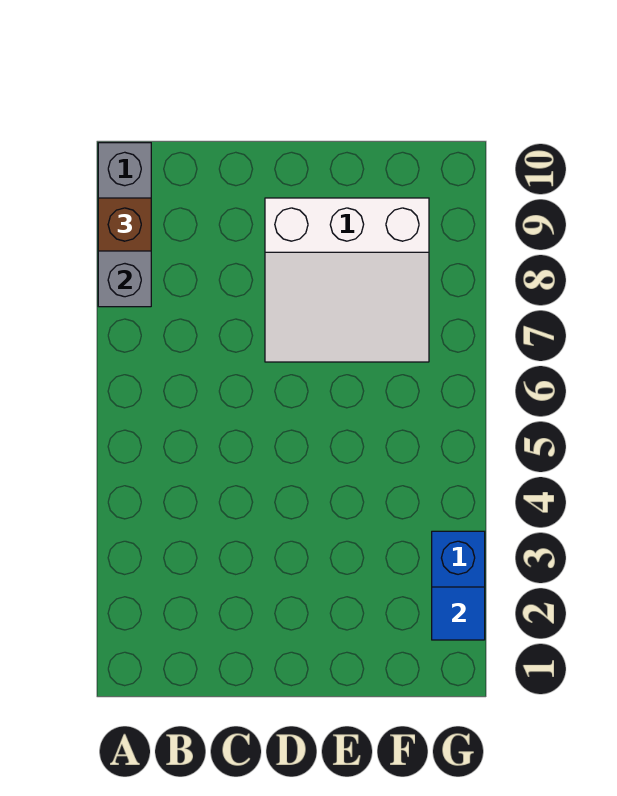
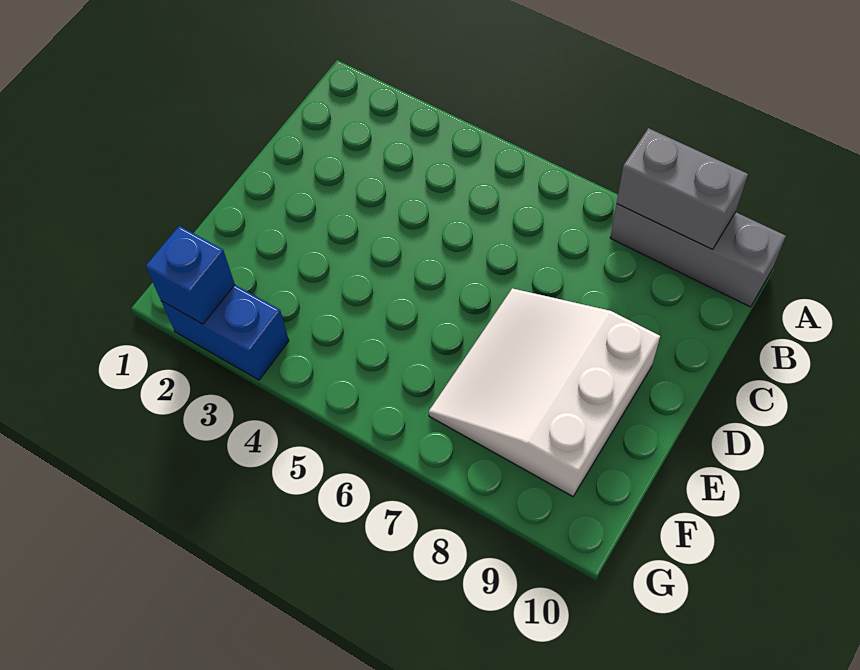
brown 1x1 brick [98,198,151,251] -> none
blue 1x1 tile [432,587,485,640] -> blue 1x1 brick [146,226,235,324]

